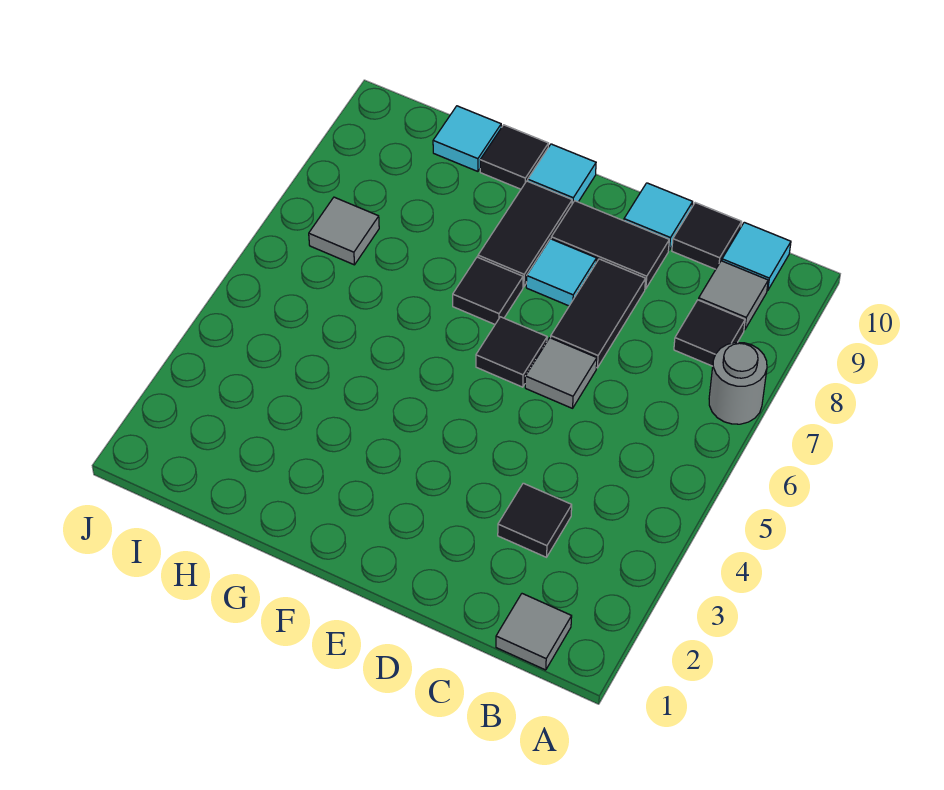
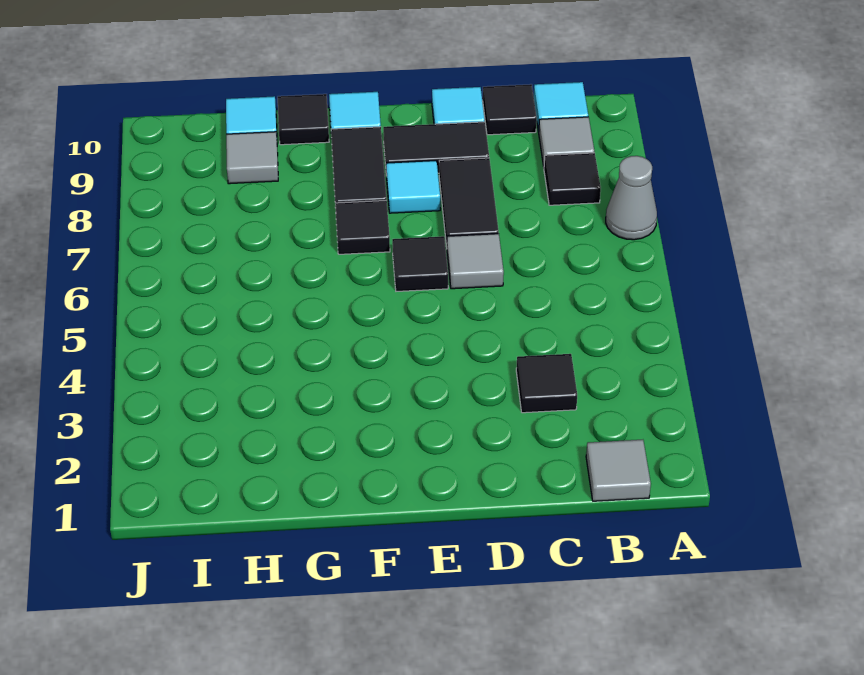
grey 1x1 round brick [709,343,767,424] -> grey 1x1 cone [606,156,657,240]
grey 1x1 tile [309,197,379,265] -> grey 1x1 tile moved to [226,132,278,184]

